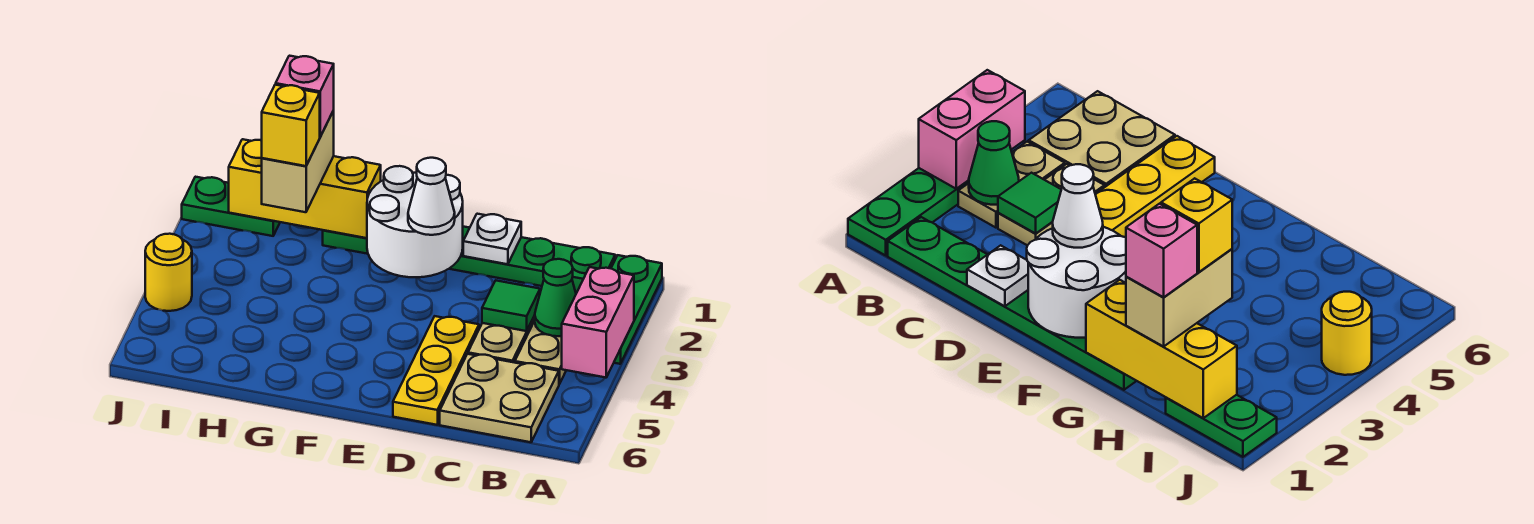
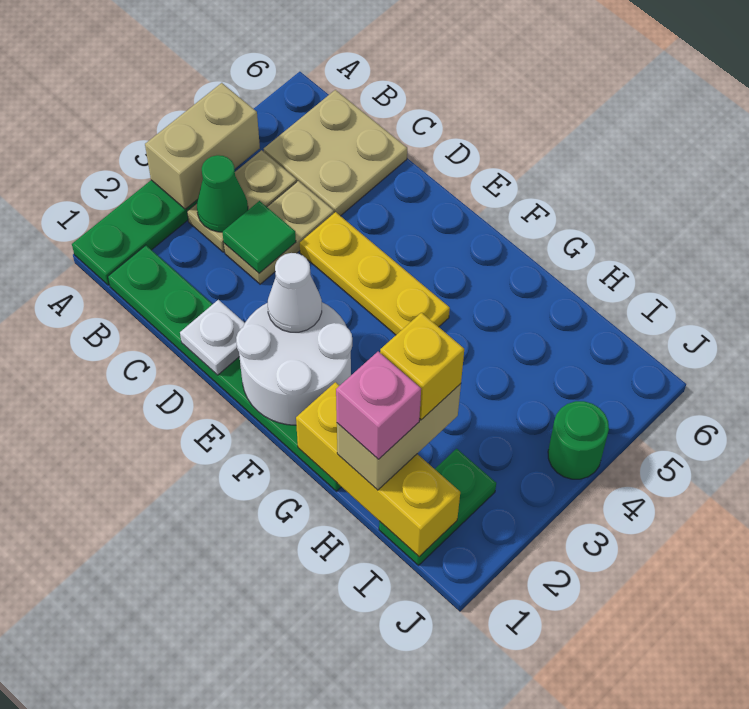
pink 1x2 brick [562,267,634,378] -> tan 1x2 brick [145,83,260,209]
yellow 1x3 plate [393,316,479,425] -> yellow 1x3 plate turned to [300,212,450,335]
green 1x2 plate [182,177,280,236] -> green 1x2 plate turned to [379,449,496,565]
yellow 1x1 round brick [145,234,192,311] -> green 1x1 round brick [548,401,609,479]

